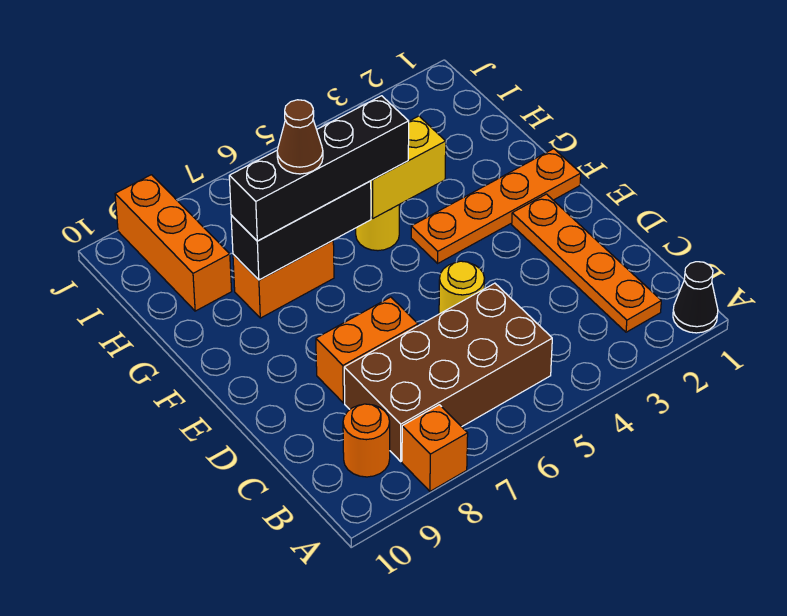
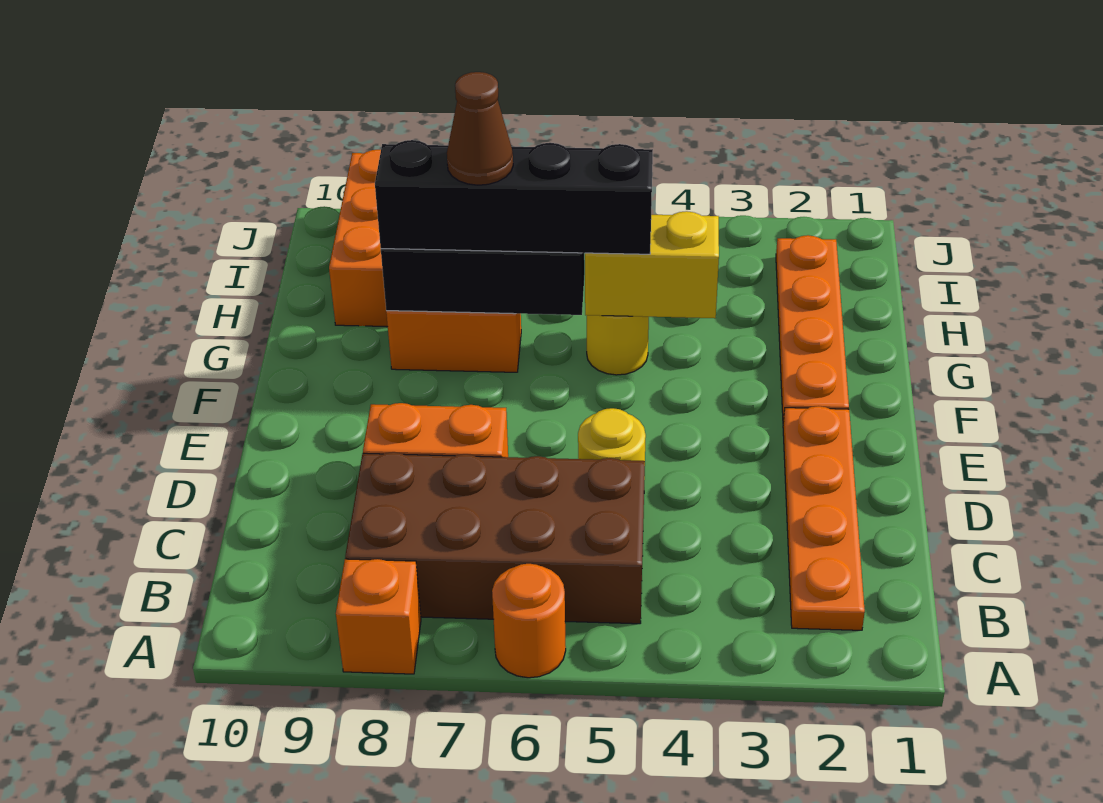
black 1x1 cone [673,262,718,333] -> none
orange 1x1 round brick [343,404,390,477] -> orange 1x1 round brick moved to [492,564,566,678]
orange 1x4 plate [411,149,581,263] -> orange 1x4 plate turned to [776,235,849,421]

